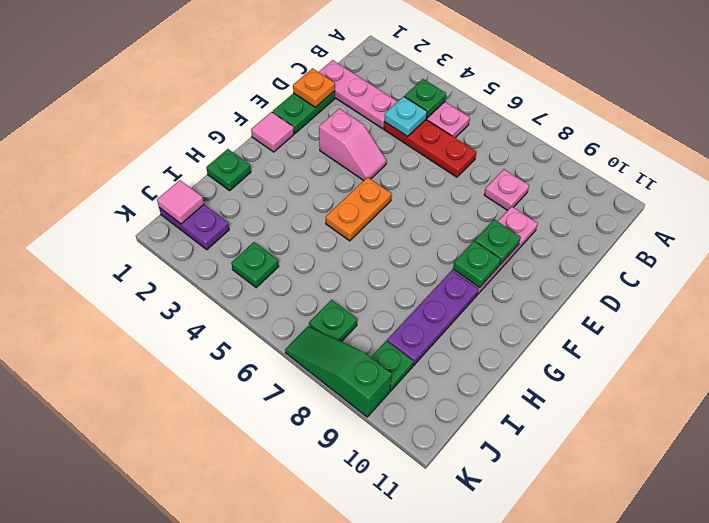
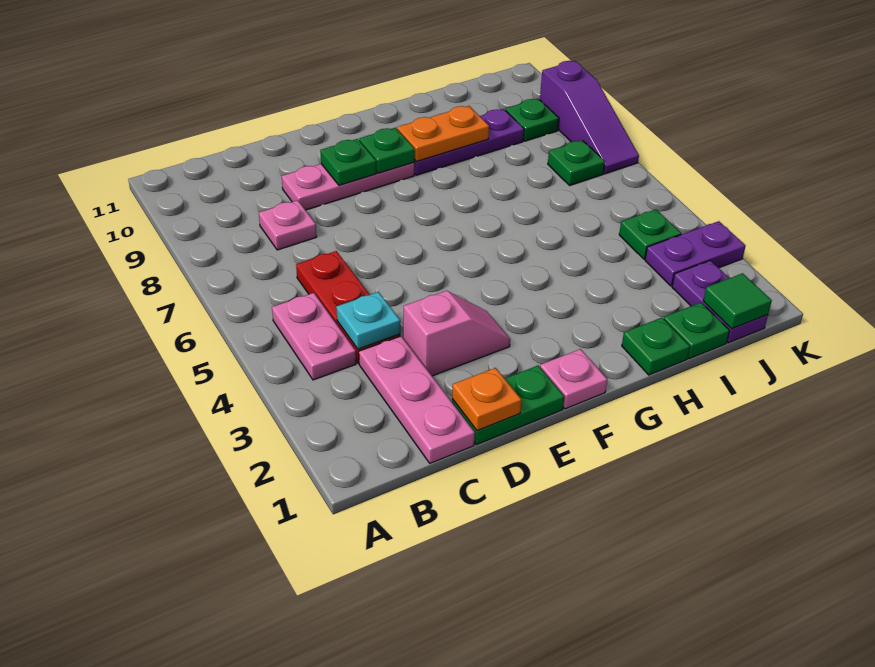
green 1x1 plate [404,79,446,118] -> green 1x1 plate moved to [664,303,729,359]
pink 1x2 slope [319,108,386,181] -> pink 1x2 slope turned to [403,291,510,376]
pink 1x1 tile [251,112,294,152] -> pink 1x1 plate [540,349,607,409]
orange 1x2 plate [326,177,391,241] -> orange 1x2 plate moved to [397,106,489,161]
pink 1x1 tile [157,180,204,224] -> green 1x1 tile [703,273,772,329]
none -> purple 1x2 plate [645,221,746,286]
green 1x3 slope [285,326,392,417] -> purple 1x3 slope [540,61,639,174]

